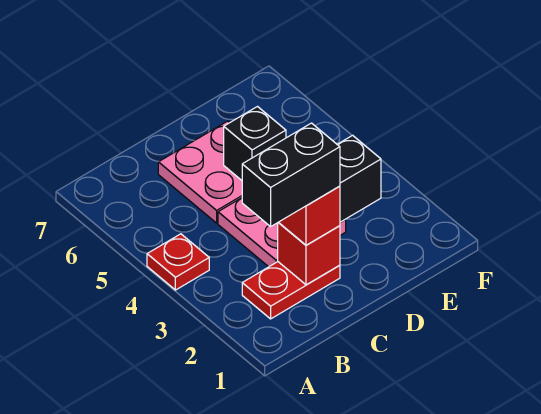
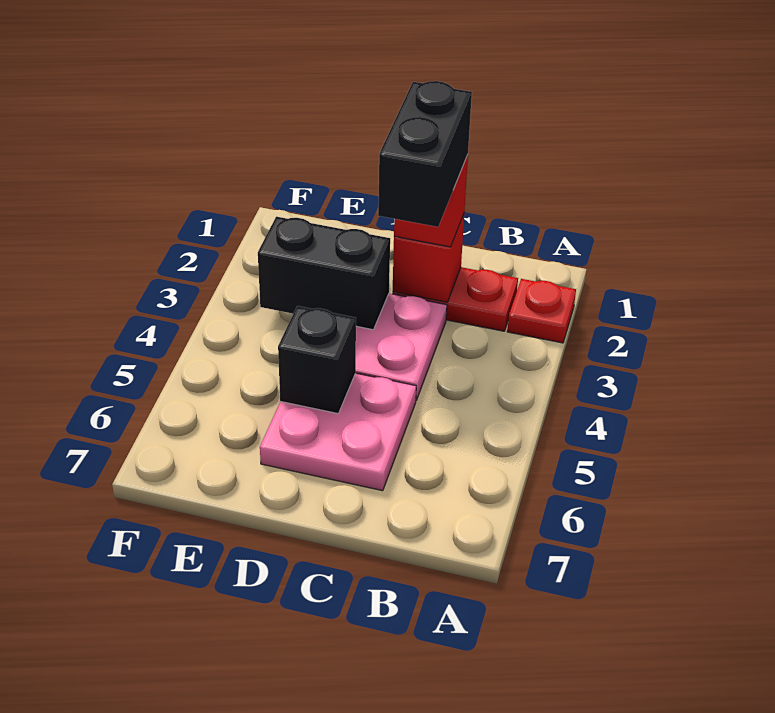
red 1x1 plate [147,234,209,290] -> red 1x1 plate moved to [507,279,576,343]
black 1x2 brick [242,123,340,226] -> black 1x2 brick turned to [378,81,472,227]

